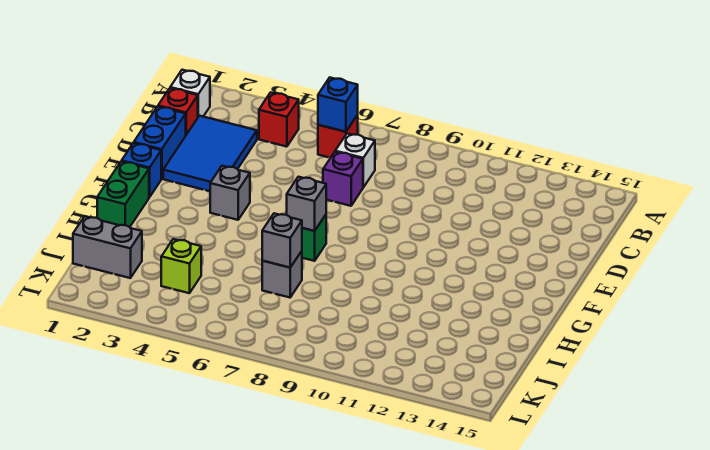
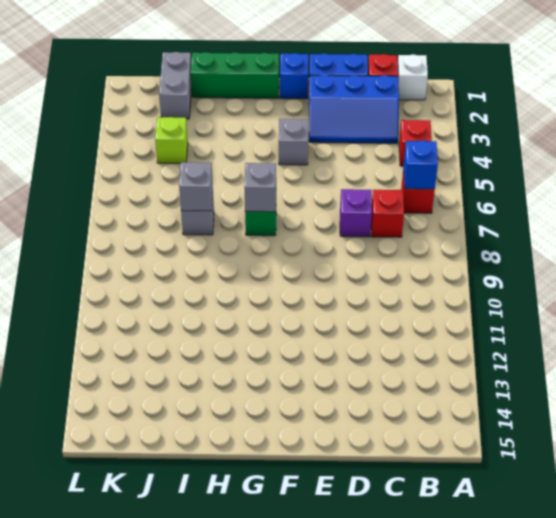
blue 2x3 tile [163,116,257,191] -> blue 2x3 slope [309,75,399,143]
white 1x1 brick [335,133,375,187] -> red 1x1 brick [371,190,404,237]
green 1x2 brick [97,161,149,227] -> green 1x3 brick [191,52,279,98]

